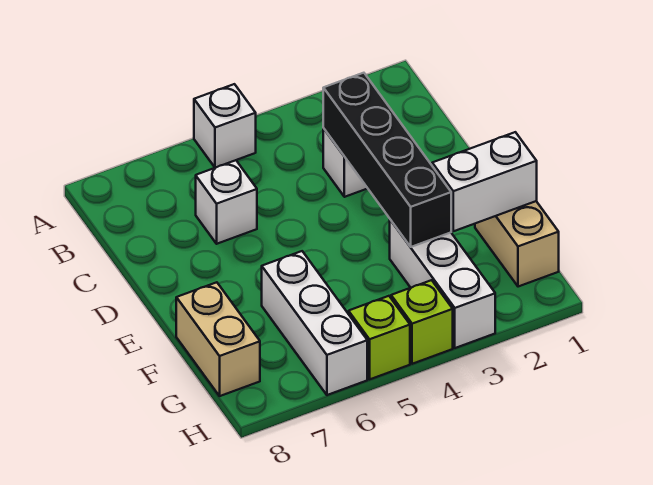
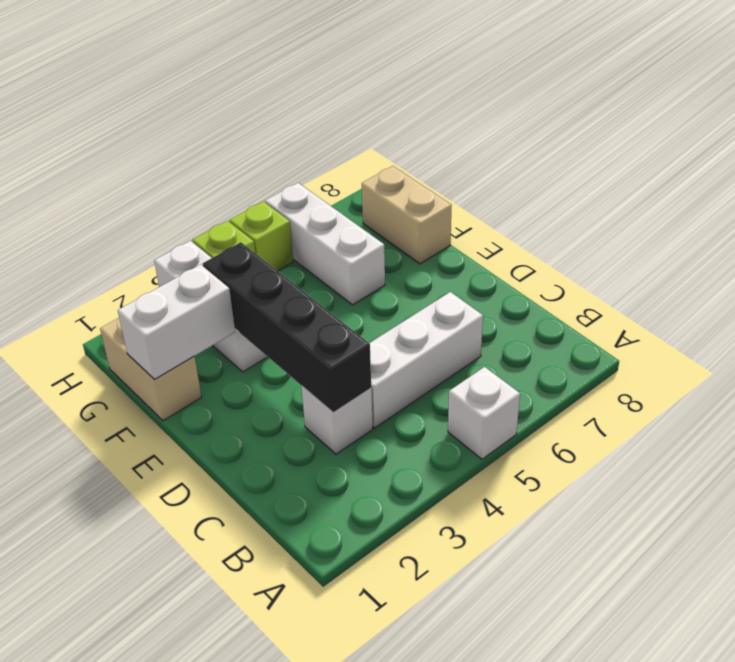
white 1x1 brick [196,160,257,244] -> white 1x3 brick [369,292,483,428]

